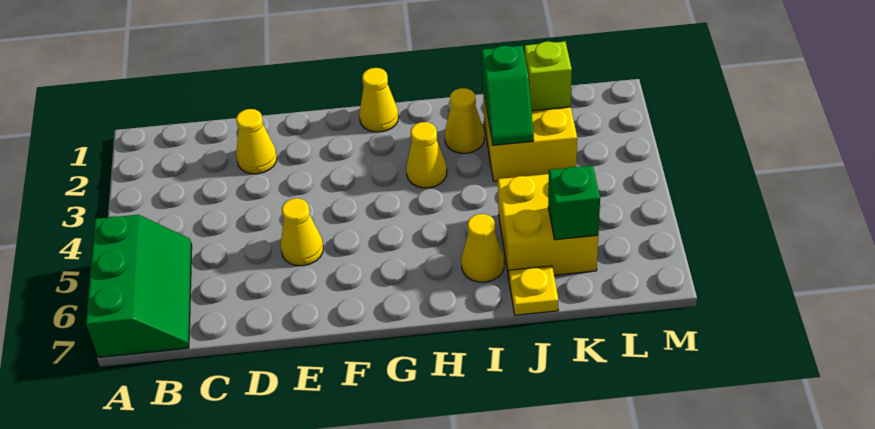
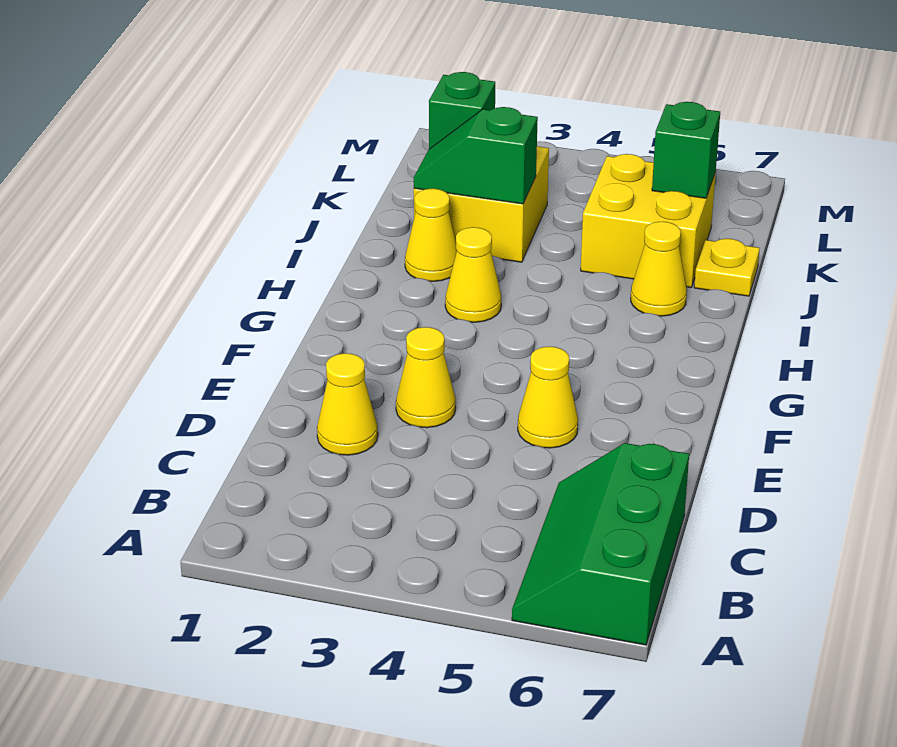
green 2x3 slope [86,215,192,357] -> green 2x3 slope turned to [512,443,689,645]
yellow 1x1 cone [359,68,399,132] -> yellow 1x1 cone moved to [396,327,456,428]
green 1x2 slope [482,46,534,145] -> green 1x2 slope turned to [414,107,538,204]
lime 1x1 brick [525,42,572,111] -> green 1x1 brick [429,72,495,149]

